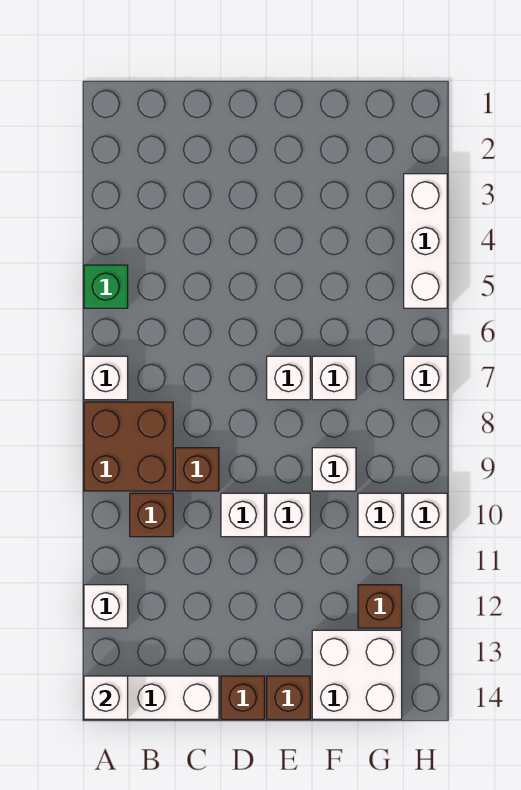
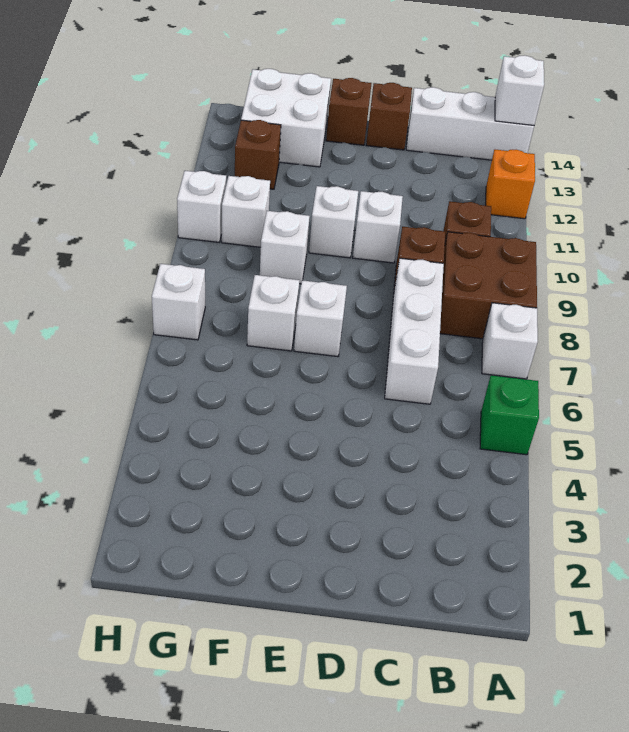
white 1x1 brick [84,585,128,628] -> orange 1x1 brick [486,150,535,219]
white 1x3 brick [404,174,447,308] -> white 1x3 brick moved to [385,258,444,404]

